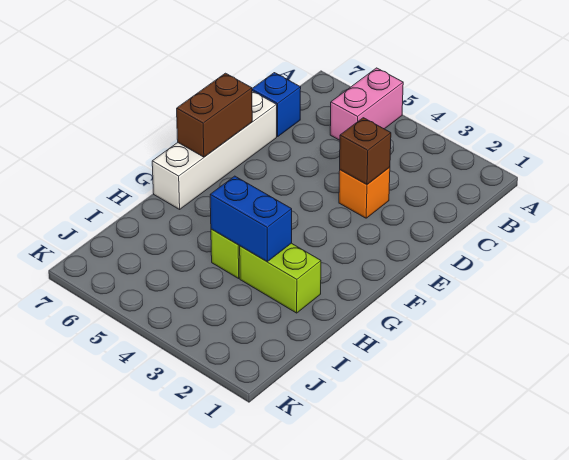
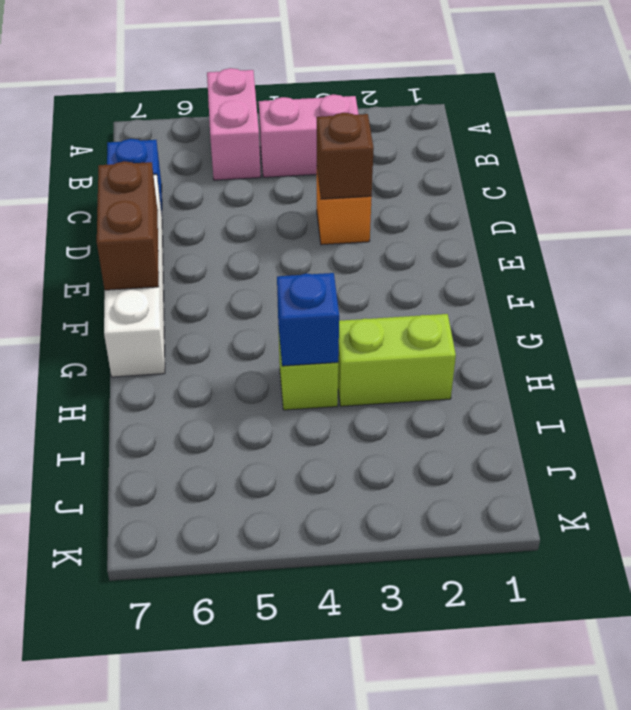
none -> pink 1x2 brick [259,95,358,177]
blue 1x2 brick [210,176,292,262] -> blue 1x1 brick [277,273,339,366]

